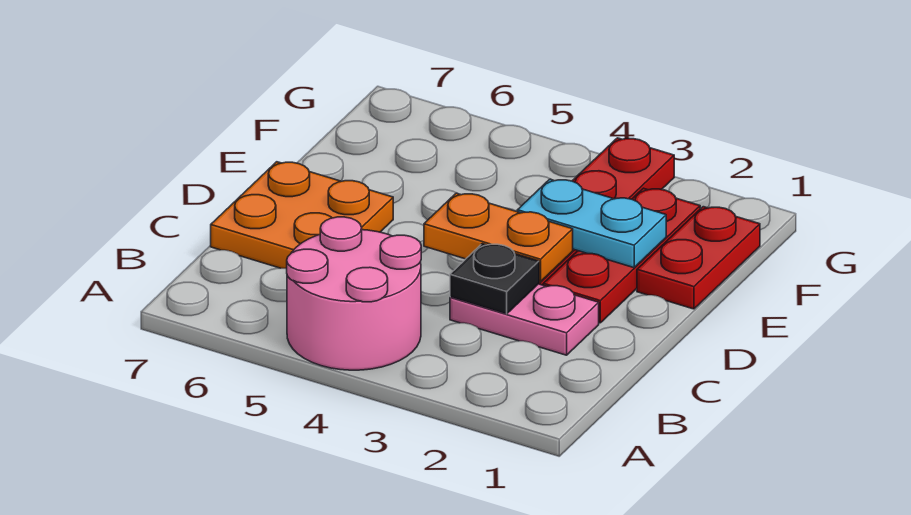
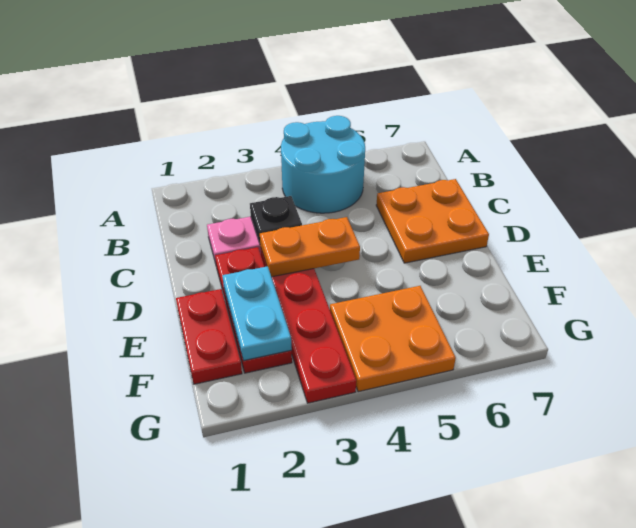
pink 2x2 round brick [287,217,421,370] -> cyan 2x2 round brick [281,116,365,213]
cyan 1x2 plate [517,179,666,268] -> cyan 1x2 plate turned to [222,266,292,361]
none -> orange 2x2 plate [330,286,456,392]

